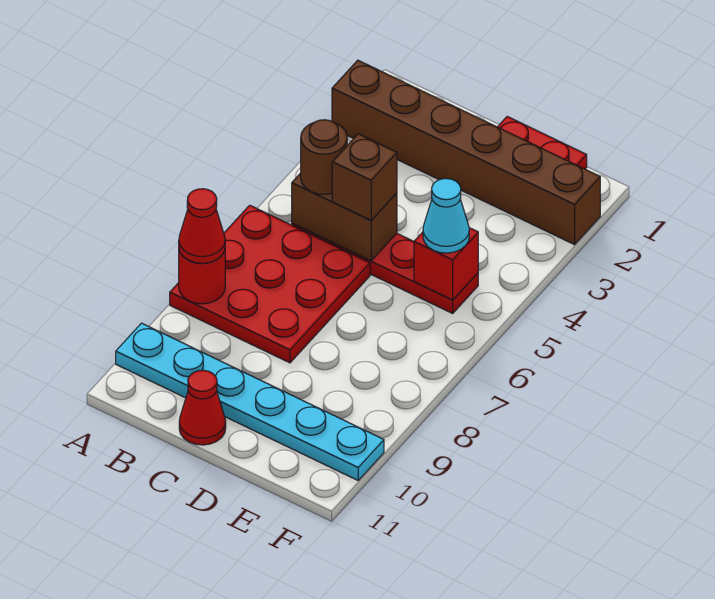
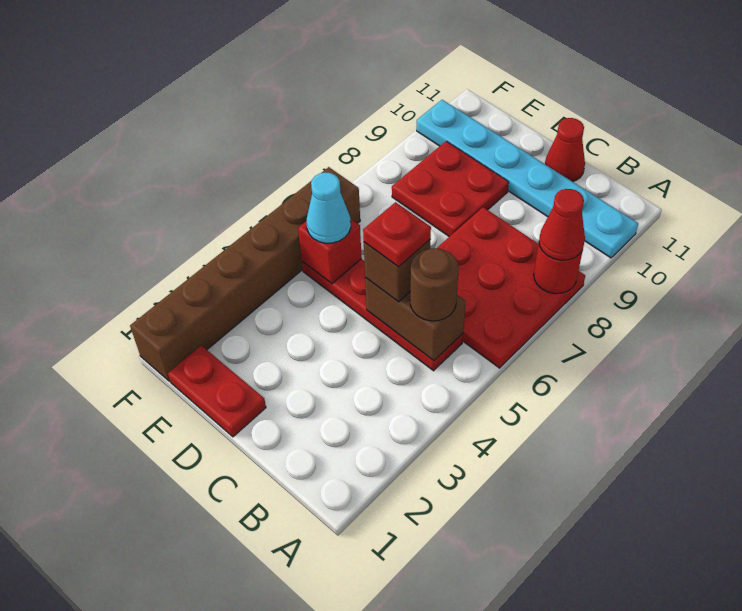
brown 1x6 brick [332,60,600,245] -> brown 1x6 brick turned to [130,167,360,381]
none -> red 1x1 plate [363,202,431,267]
none -> red 2x2 plate [392,141,509,237]

